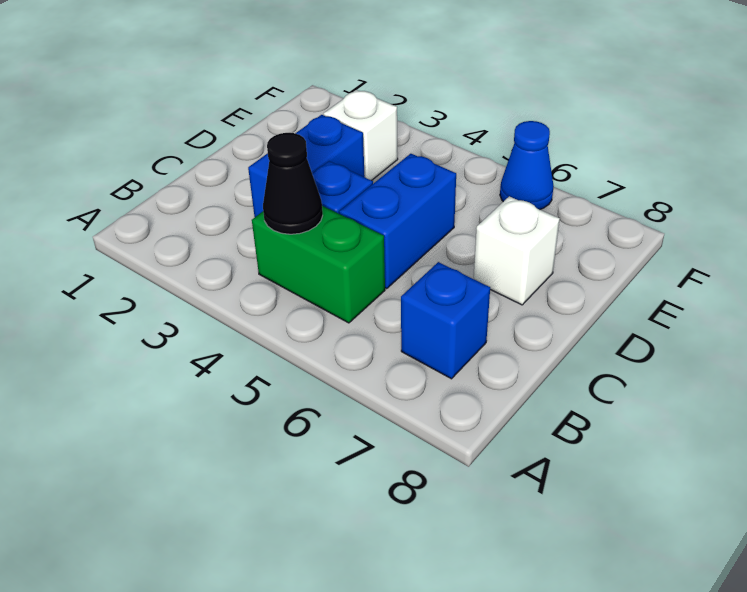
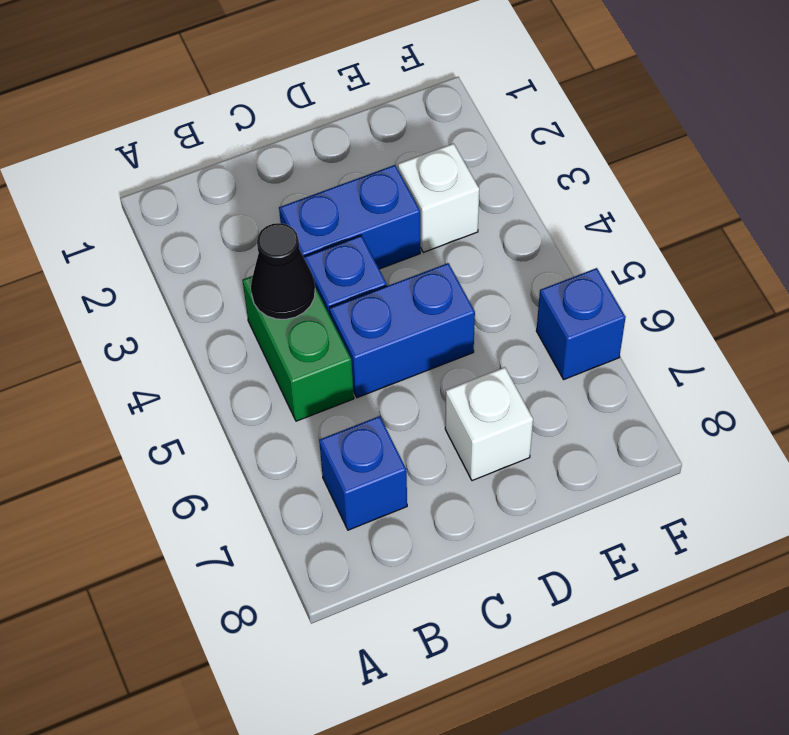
blue 1x1 cone [500,121,554,210] -> blue 1x1 brick [536,268,626,379]

